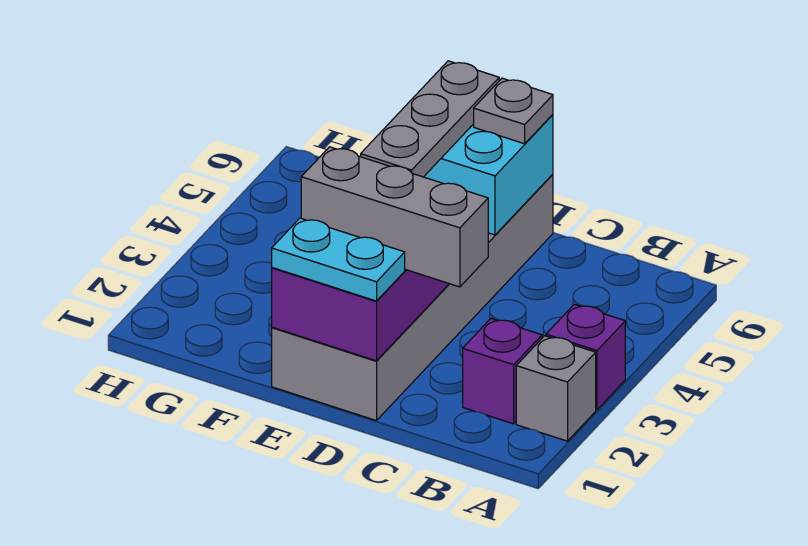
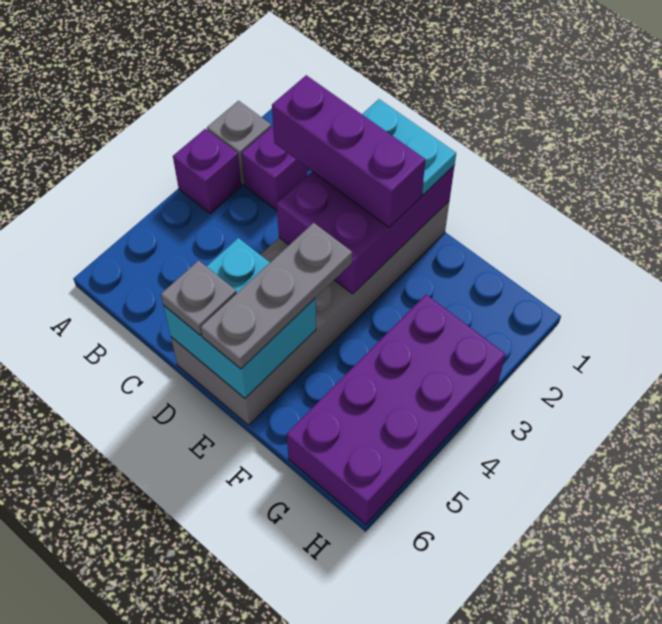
grey 1x3 brick [301,147,488,287] -> purple 1x3 brick [272,75,425,227]
none -> purple 2x4 brick [287,295,506,524]

